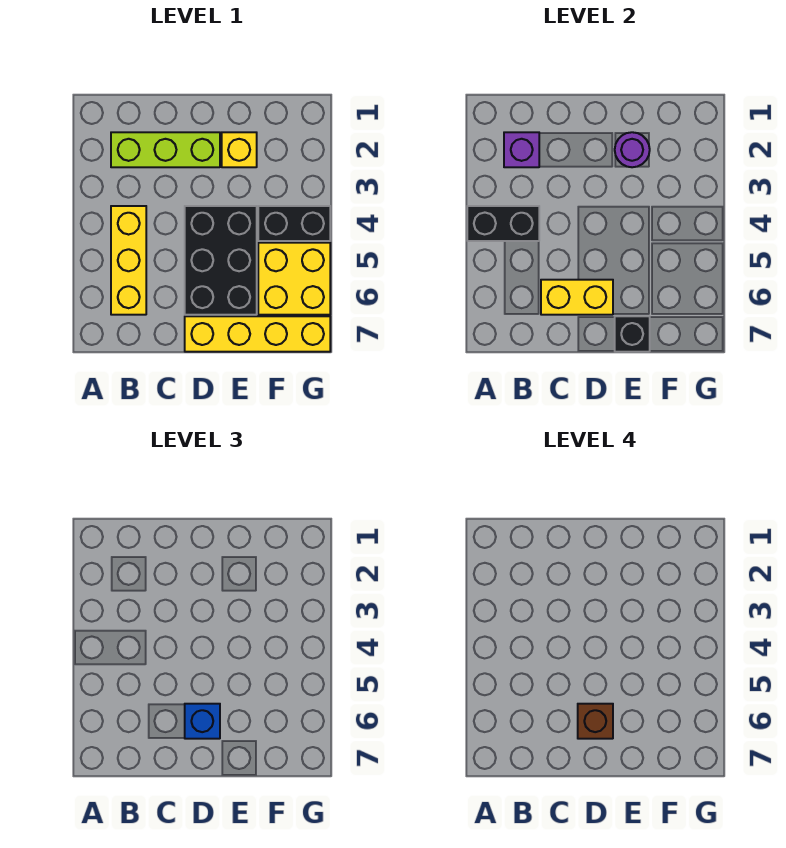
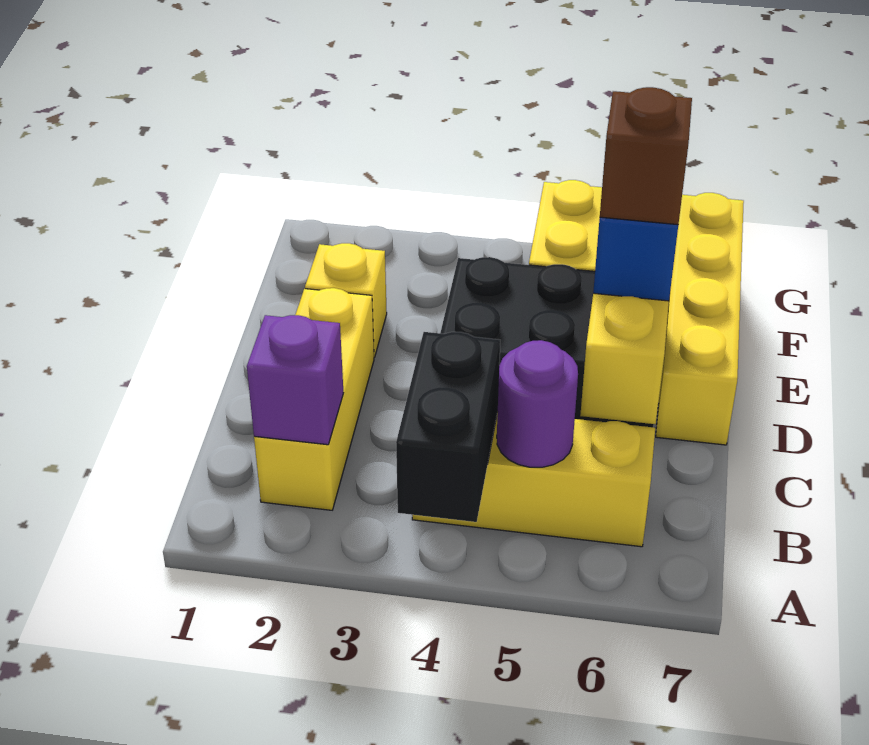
lime 1x3 brick [111,132,220,167] -> yellow 1x3 brick [254,288,374,510]
purple 1x1 round brick [615,132,650,167] -> purple 1x1 round brick moved to [497,340,578,467]
black 1x1 brick [615,316,650,352] -> none
black 1x2 brick [258,206,330,241] -> none

